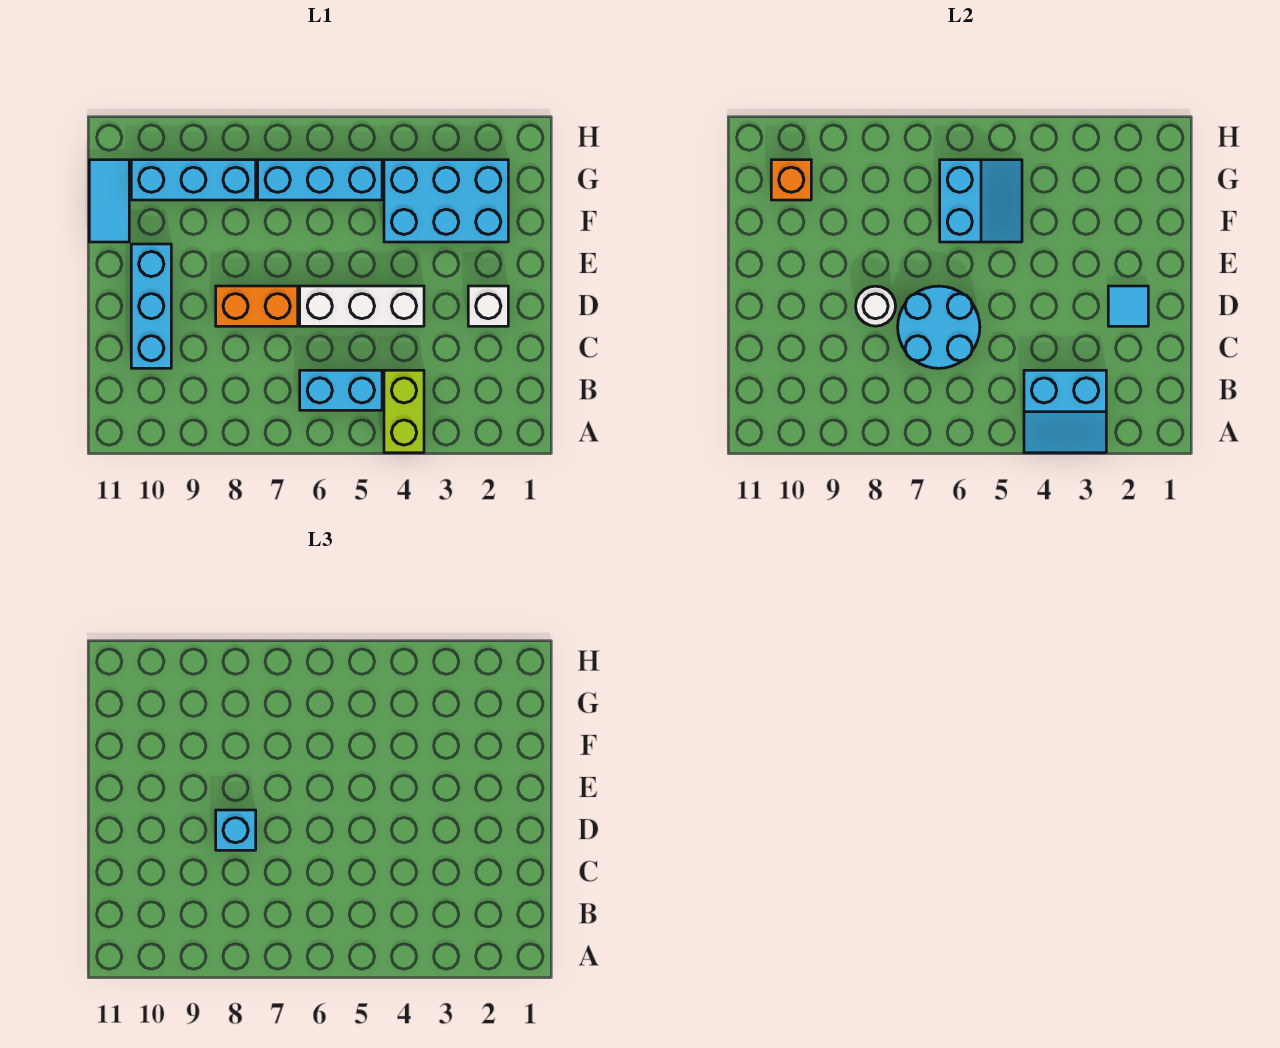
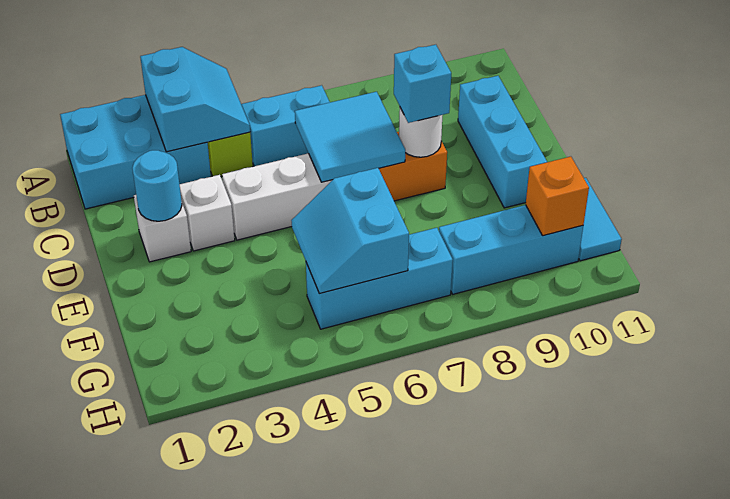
cyan 2x2 slope [1024,370,1106,453] -> cyan 2x2 slope turned to [140,47,250,152]
cyan 2x2 round brick [898,286,980,368] -> cyan 2x2 tile [295,92,405,182]
cyan 1x1 tile [1108,286,1148,326] -> cyan 1x1 round brick [132,150,182,221]
none -> white 1x1 brick [180,175,235,251]
cyan 2x3 brick [384,160,508,242] -> cyan 2x3 brick moved to [60,95,211,209]

